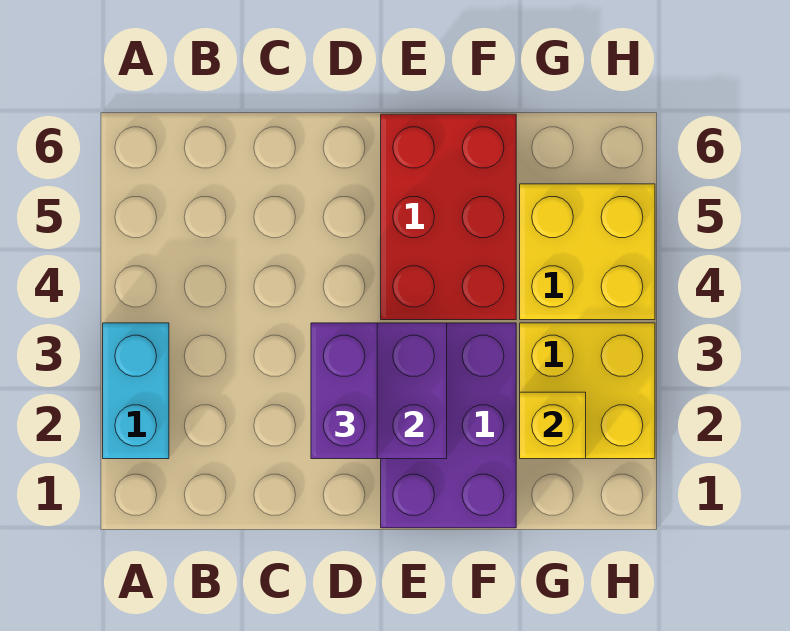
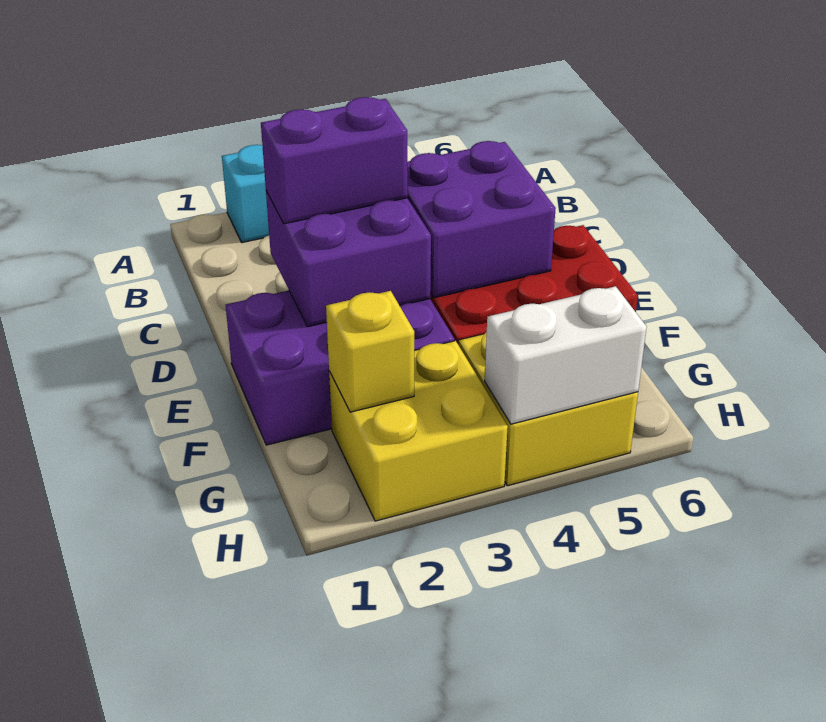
none -> purple 2x2 brick [407,141,556,298]
none -> white 1x2 brick [485,286,647,424]

